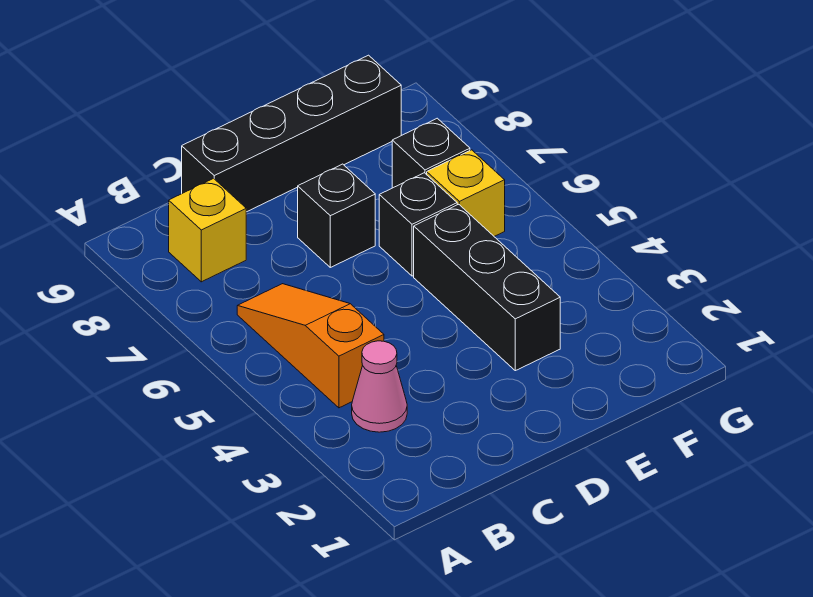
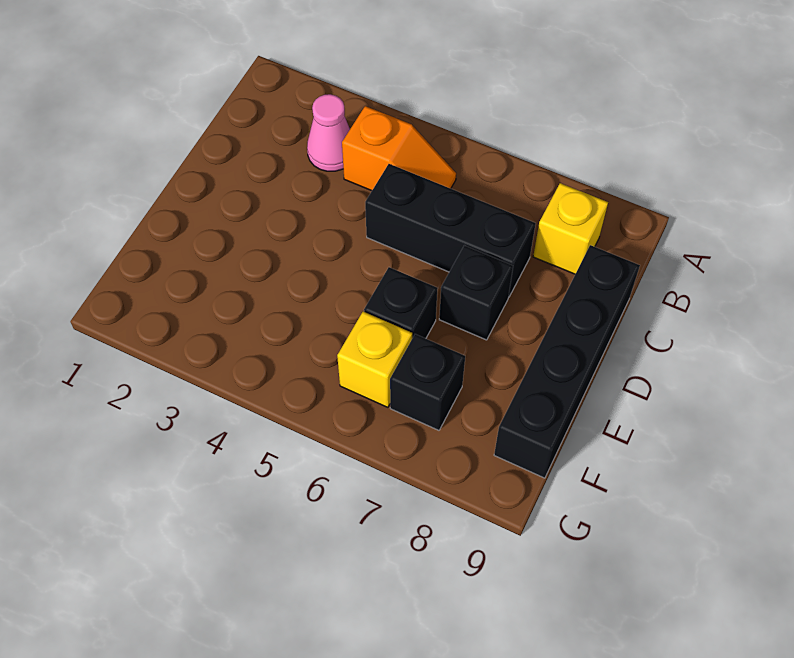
orange 1x3 slope [237,284,384,408] -> orange 1x2 slope [342,106,456,191]
black 1x3 brick [414,204,560,371] -> black 1x3 brick moved to [365,164,536,296]

